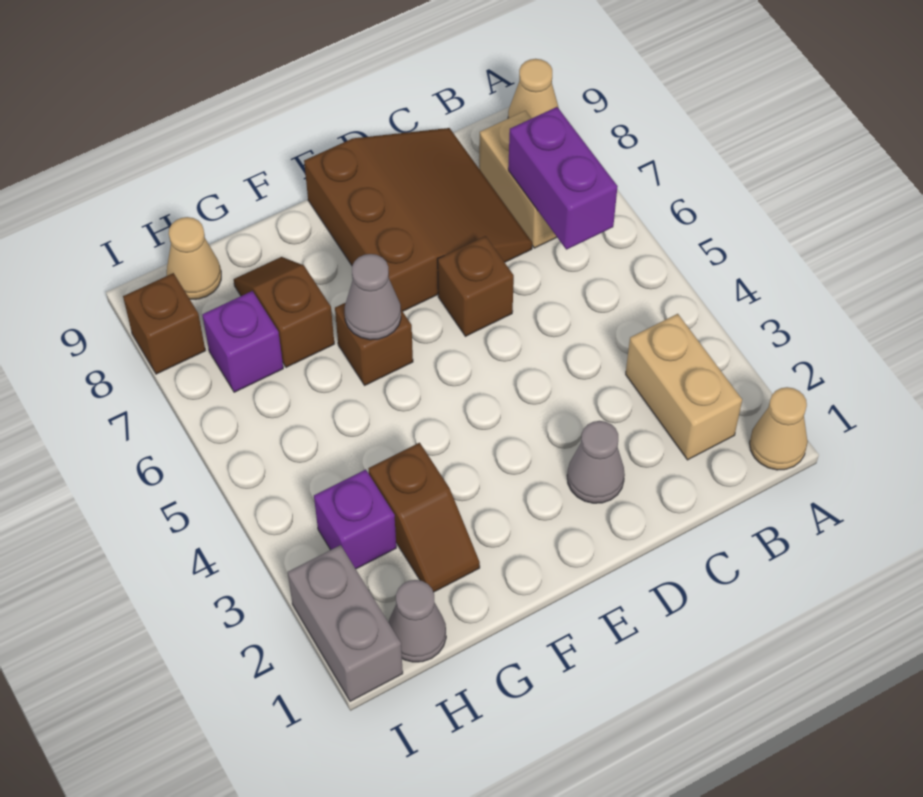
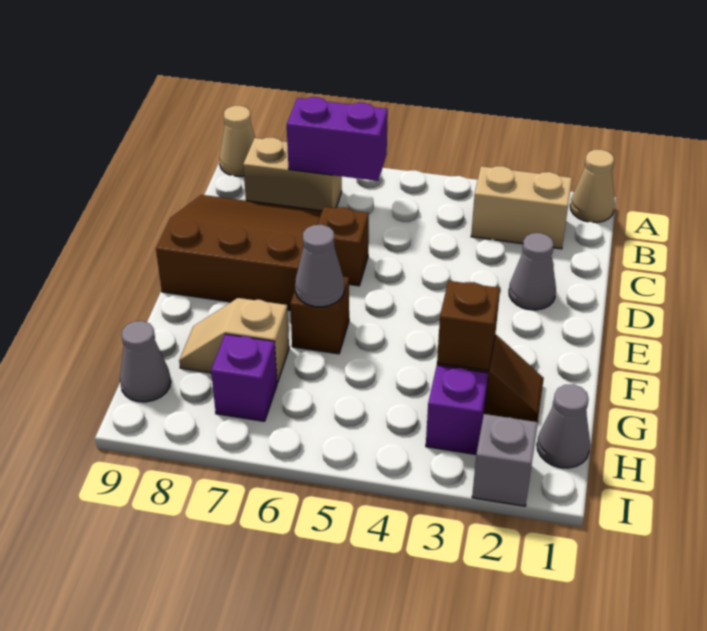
brown 1x2 slope [234,257,334,367] -> tan 1x2 slope [179,298,289,383]
tan 1x1 cone [167,217,221,299] -> grey 1x1 cone [120,321,171,402]
grey 1x2 brick [288,545,403,701] -> grey 1x1 brick [472,414,538,506]
brown 1x1 brick [123,273,205,374] -> brown 1x1 brick moved to [437,281,500,371]

